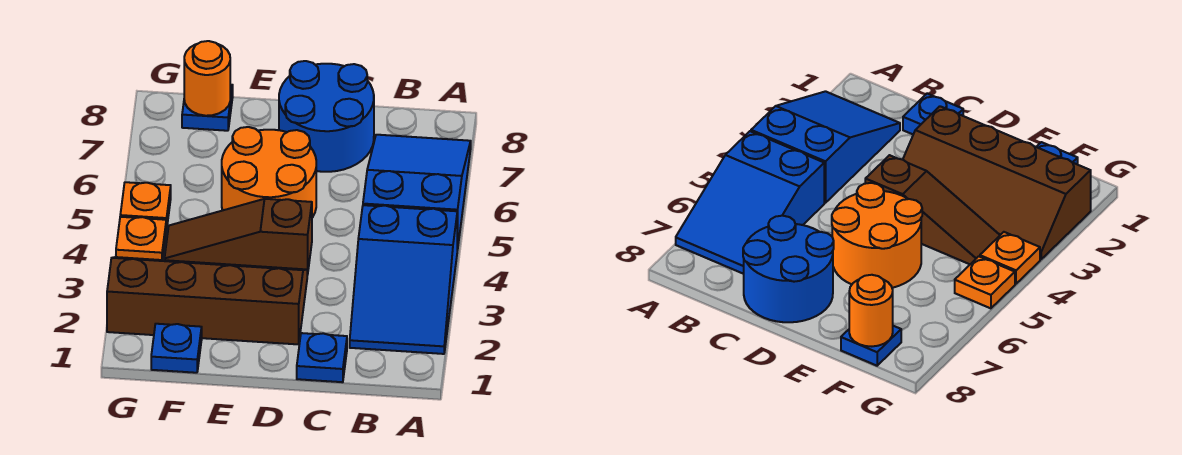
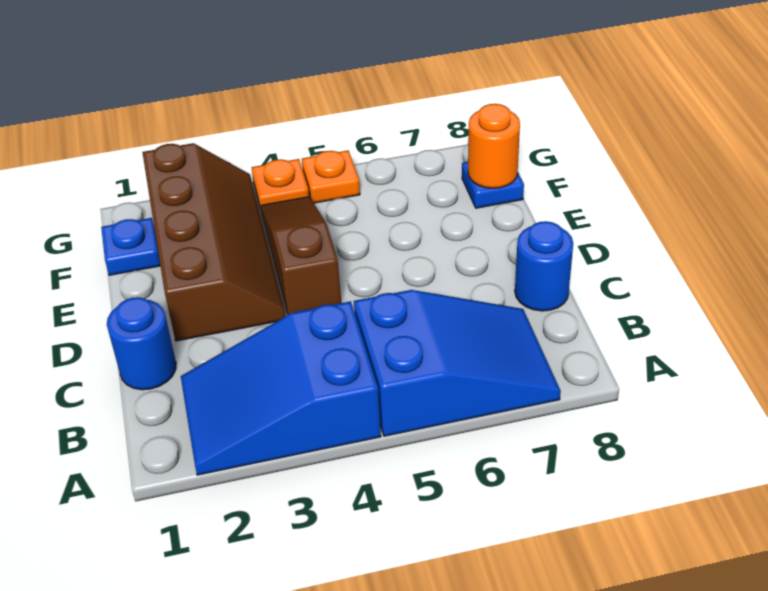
blue 1x1 plate [297,333,347,382] -> blue 1x1 round brick [107,297,176,390]
blue 2x2 round brick [279,61,374,172] -> blue 1x1 round brick [515,221,573,311]
orange 2x2 round brick [222,127,316,218] -> none

